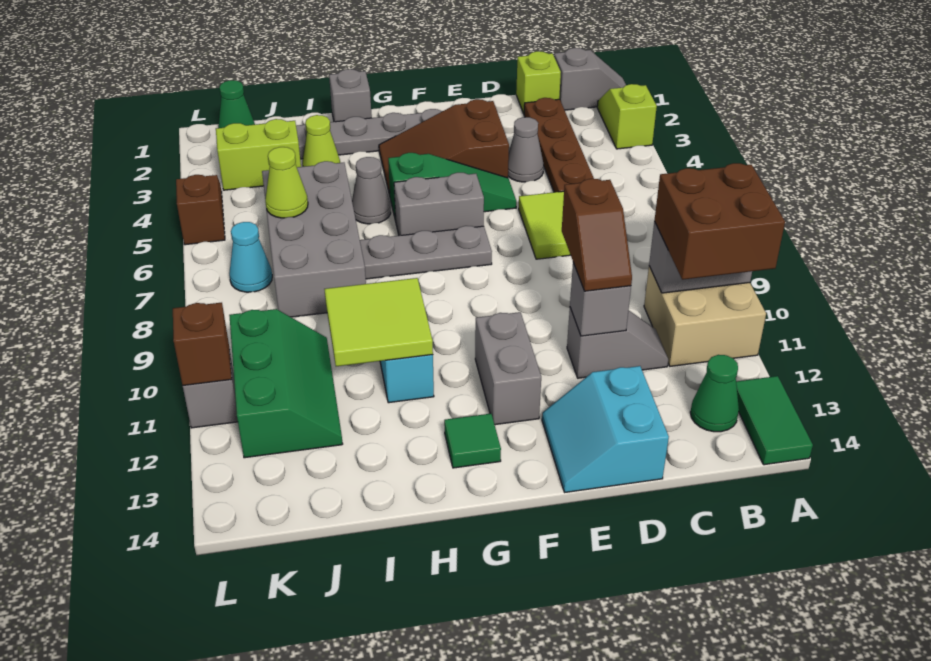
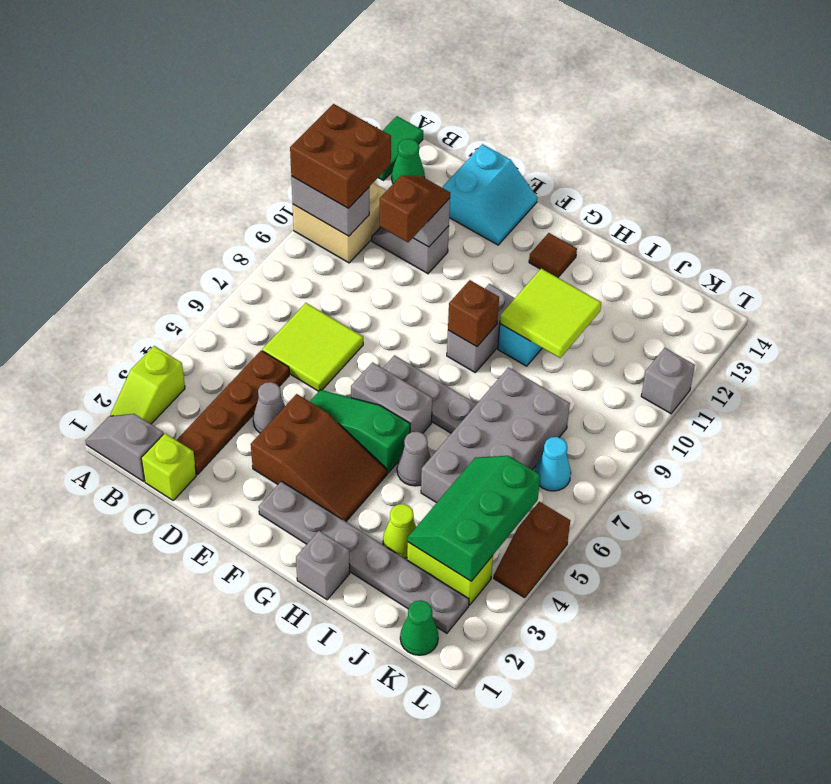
grey 1x2 brick [475,312,541,425] -> grey 1x2 brick moved to [447,284,515,372]
green 1x1 tile [444,414,501,468] -> brown 1x1 tile [529,233,577,277]
lime 1x1 cone [265,147,308,218] -> none
green 2x3 slope [229,309,343,458] -> green 2x3 slope moved to [408,456,540,581]
brown 1x1 brick [173,303,232,386] -> brown 1x1 brick moved to [448,280,499,347]

